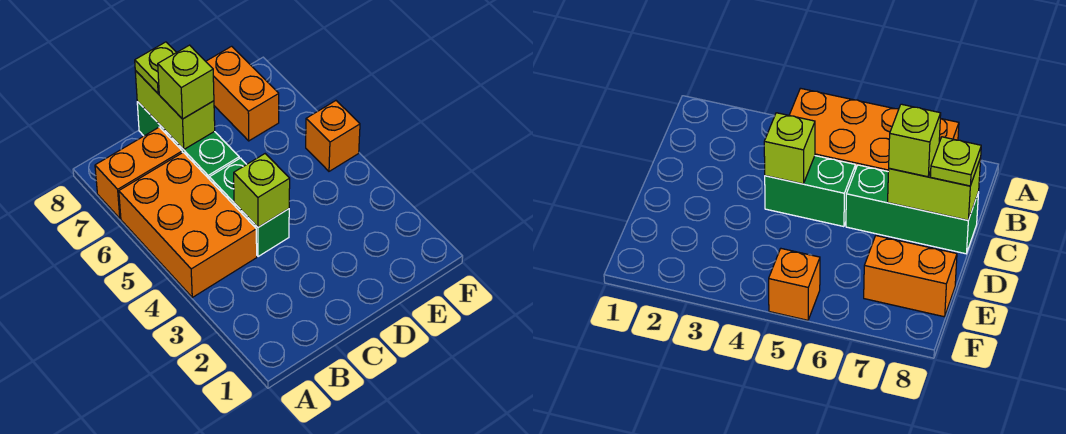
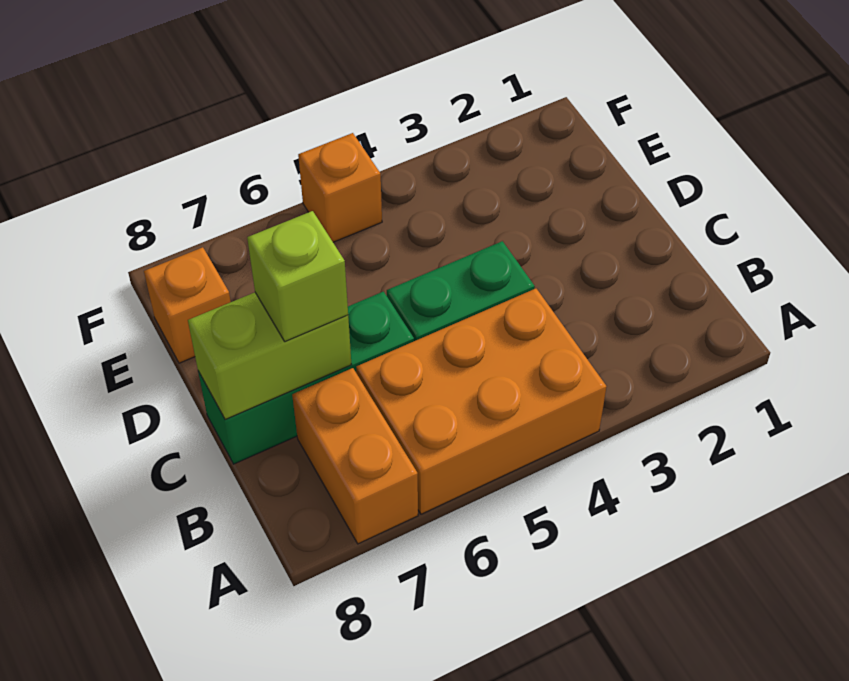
lime 1x1 brick [234,154,290,227] -> none
lime 1x1 plate [135,42,177,94] -> none
orange 1x2 brick [206,46,279,141] -> orange 1x1 brick [144,247,231,363]

